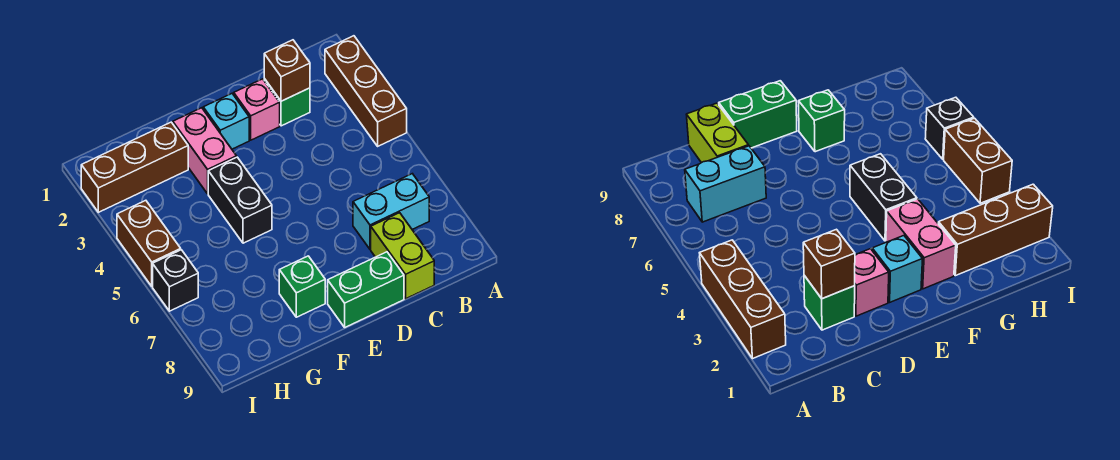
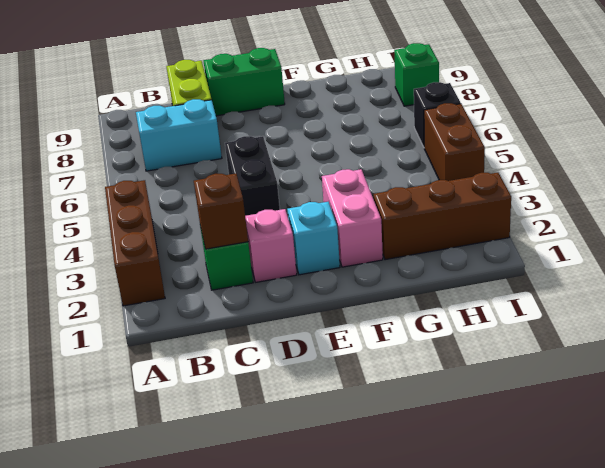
black 1x2 brick [208,157,272,243] -> black 1x2 brick moved to [225,136,280,216]
green 1x1 brick [279,256,325,317] -> green 1x1 brick moved to [394,43,439,106]

